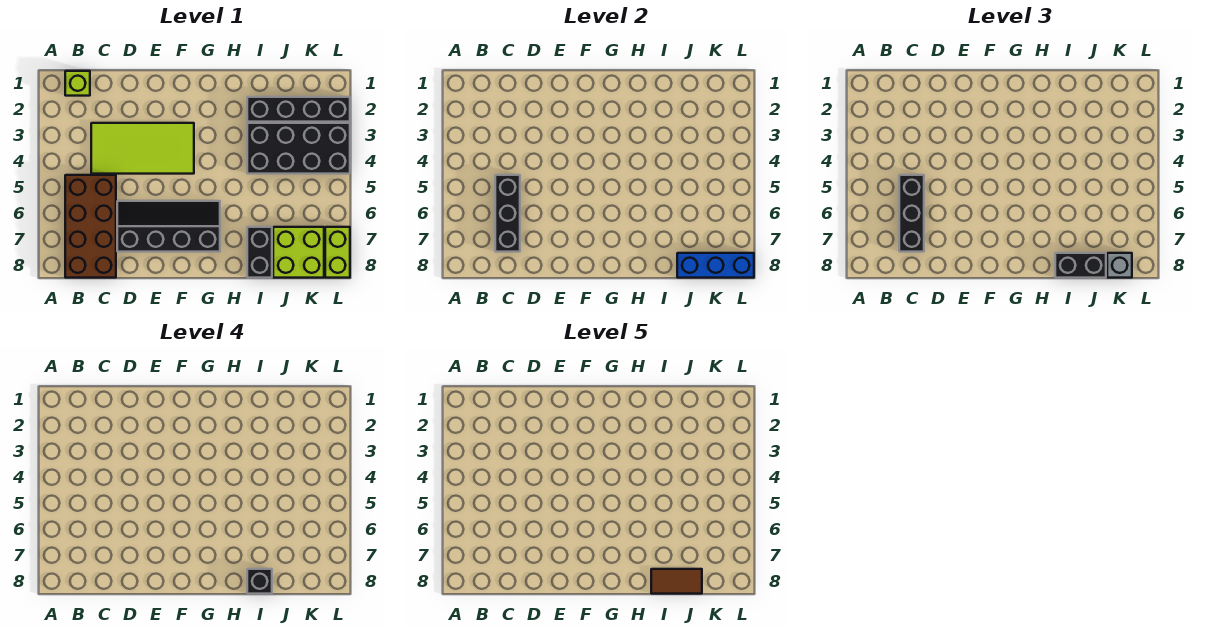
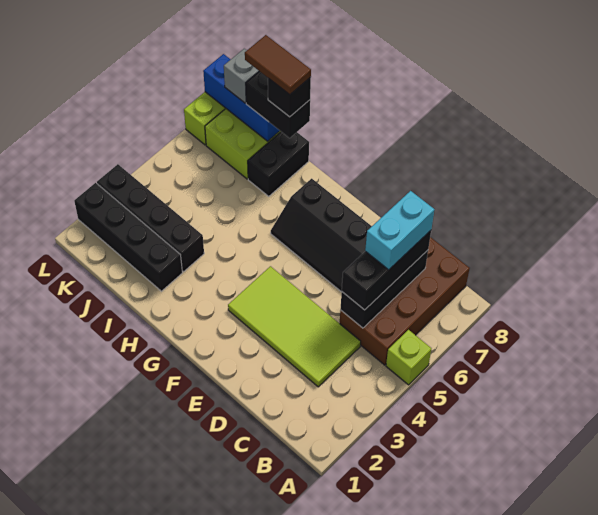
lime 1x1 brick [65,71,90,96] -> lime 1x1 brick moved to [386,330,431,385]
none -> cyan 1x2 brick [365,191,434,270]
black 2x4 brick [247,123,350,174] -> black 1x4 brick [97,164,204,272]

